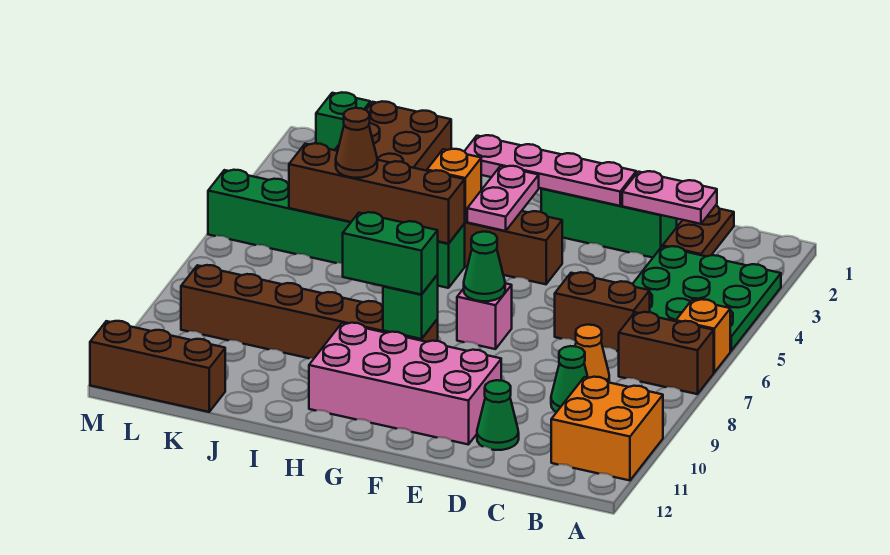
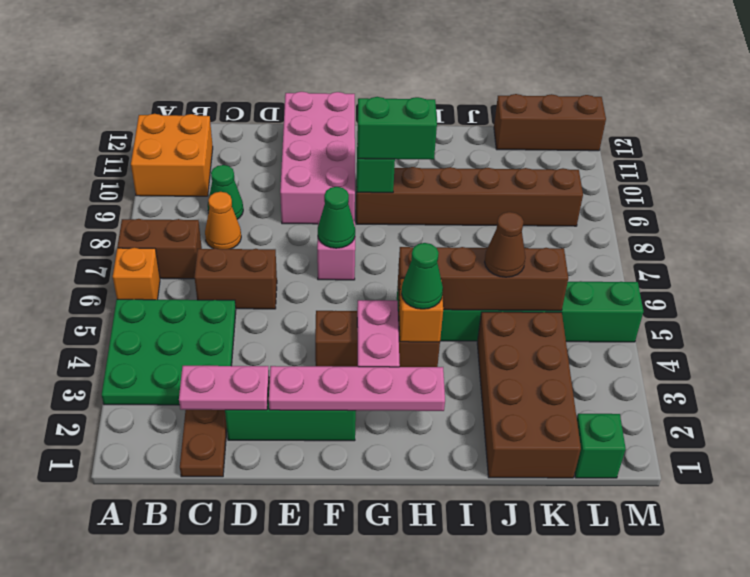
green 1x1 cone [477,380,519,450] -> green 1x1 cone moved to [401,243,443,309]
pink 2x4 brick [309,323,501,445] -> pink 2x4 brick turned to [280,92,355,224]

